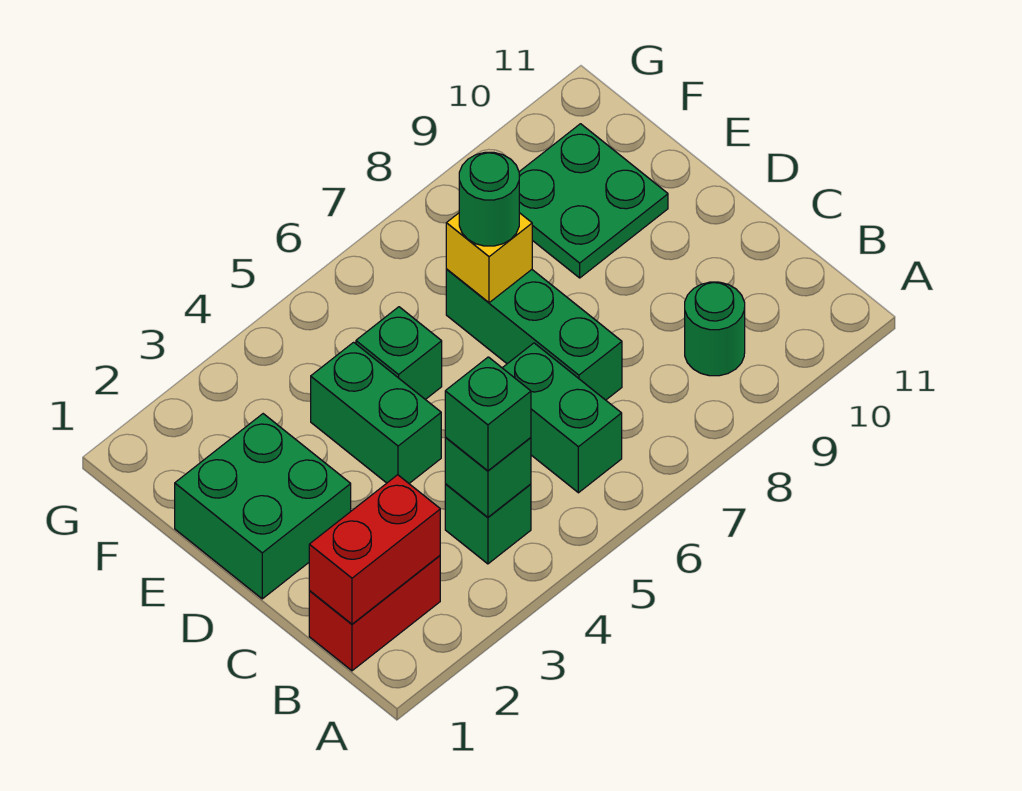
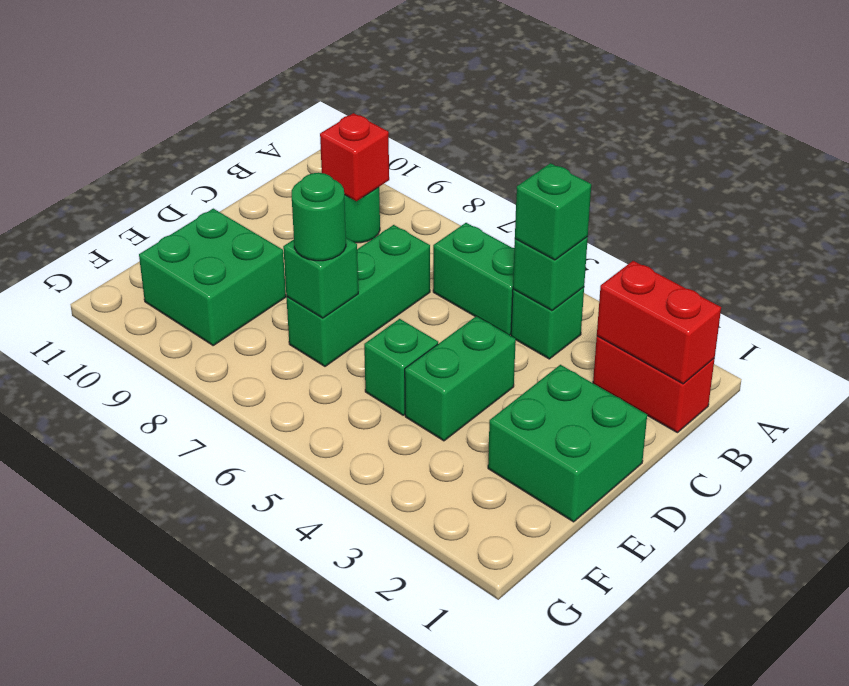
green 1x2 brick [503,343,622,493] -> green 1x2 brick turned to [433,223,514,335]
none -> red 1x1 brick [320,113,389,201]
yellow 1x1 brick [446,213,532,303] -> green 1x1 brick [283,238,358,318]
green 2x2 plate [519,124,668,278] -> green 2x2 brick [139,209,286,345]

